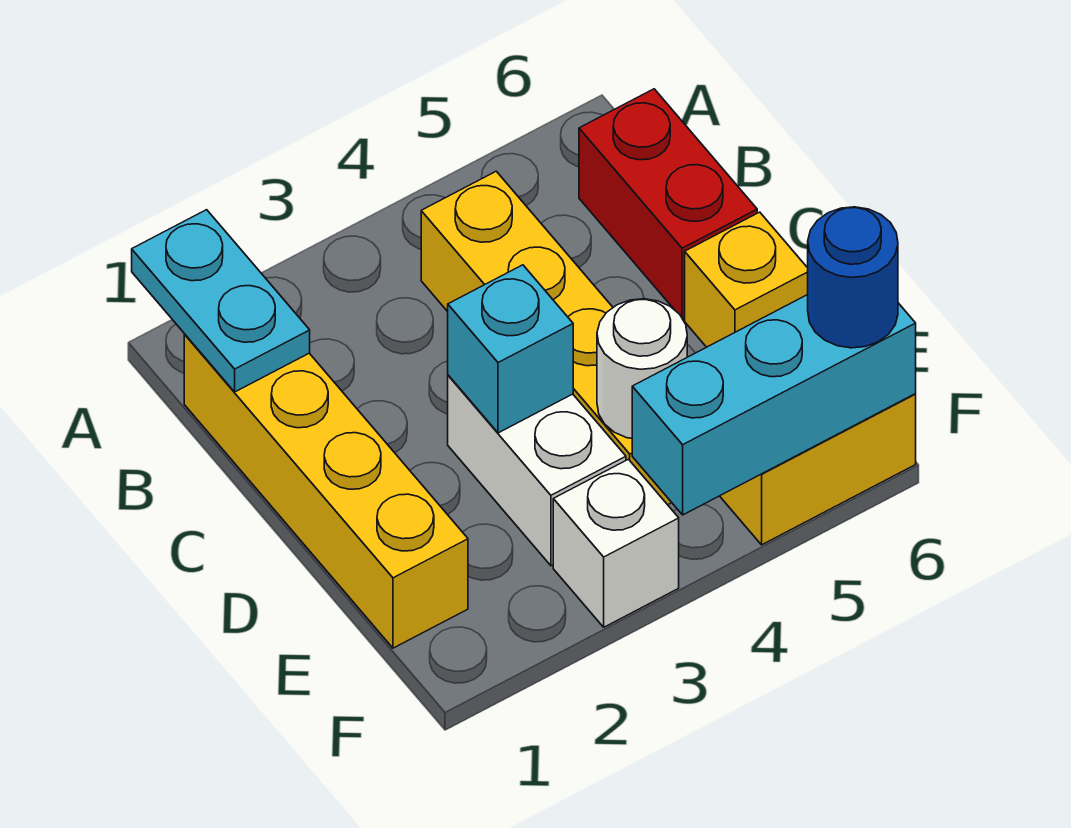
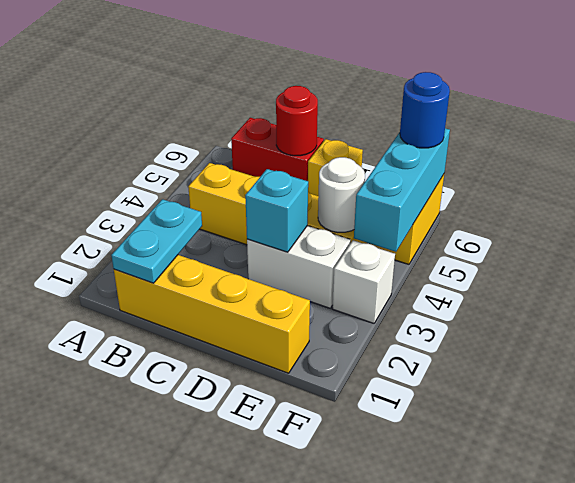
cyan 1x2 plate [132,210,310,392] -> cyan 1x2 plate turned to [111,199,202,283]
none -> red 1x1 round brick [276,86,318,156]

